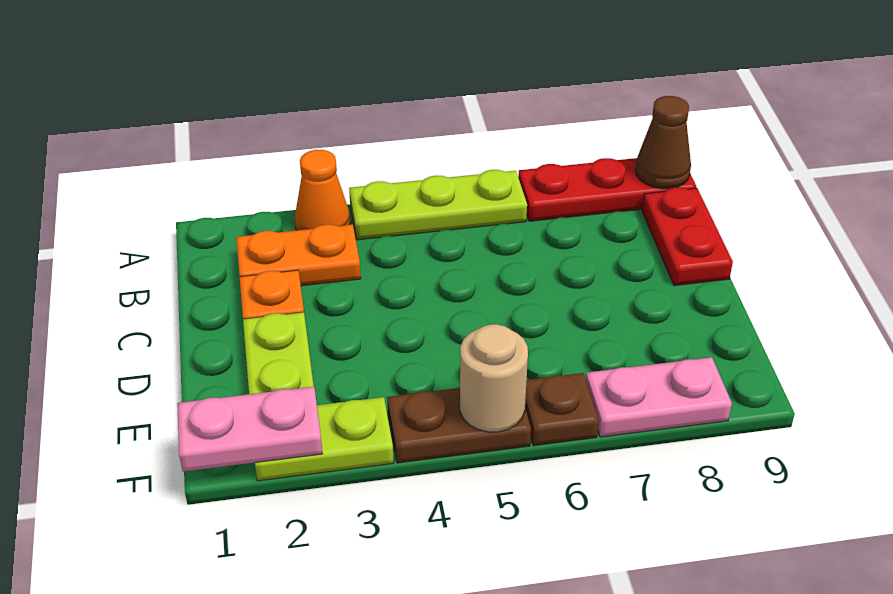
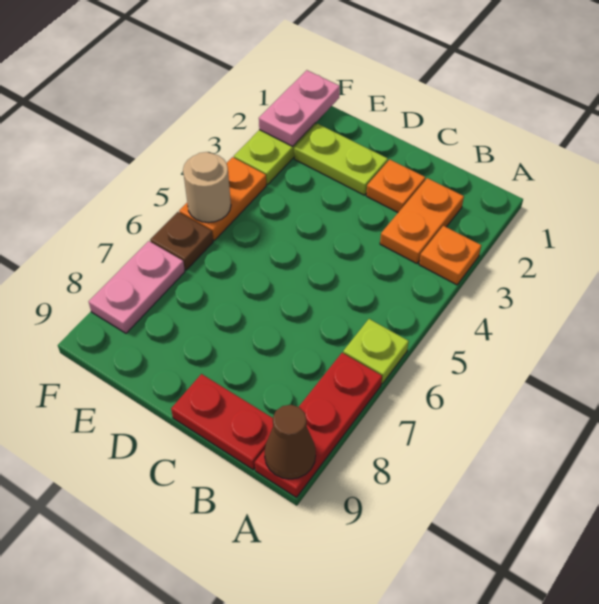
orange 1x1 cone [295,150,351,230] -> orange 1x1 plate [419,226,481,285]
lime 1x3 plate [349,170,527,240] -> lime 1x1 plate [343,319,409,384]
brown 1x2 plate [387,388,531,463] -> orange 1x2 plate [179,157,266,240]

